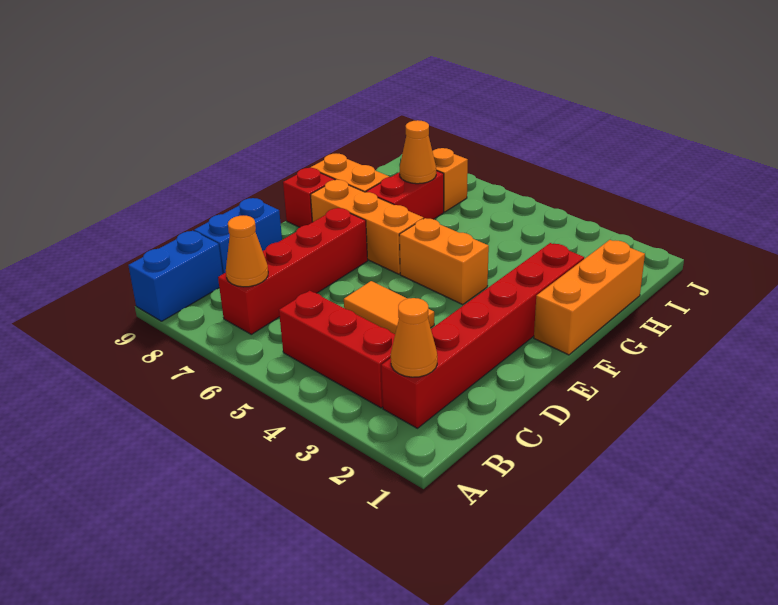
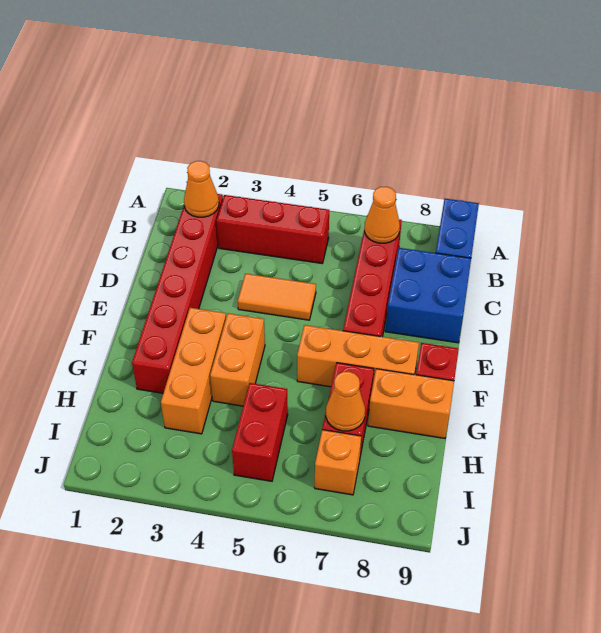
blue 1x2 brick [194,198,282,274] -> blue 2x2 brick [385,248,471,343]
orange 1x3 brick [534,240,645,355] -> orange 1x3 brick moved to [161,308,226,434]
orange 1x2 brick [399,218,489,304] -> orange 1x2 brick turned to [210,313,265,406]
none -> red 1x2 brick [232,383,288,481]

